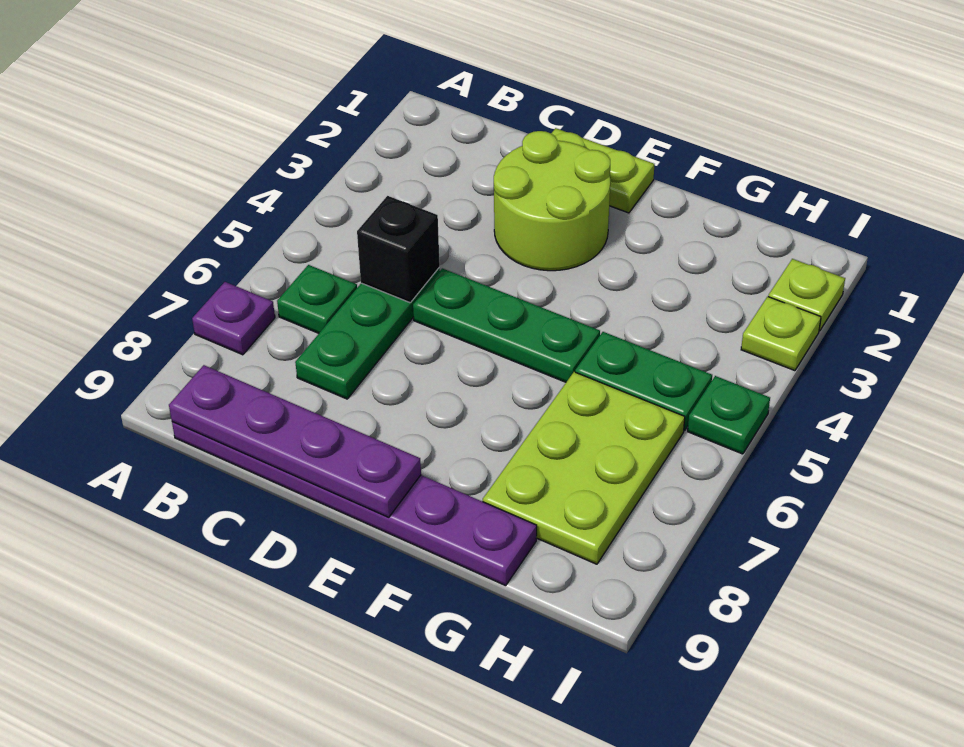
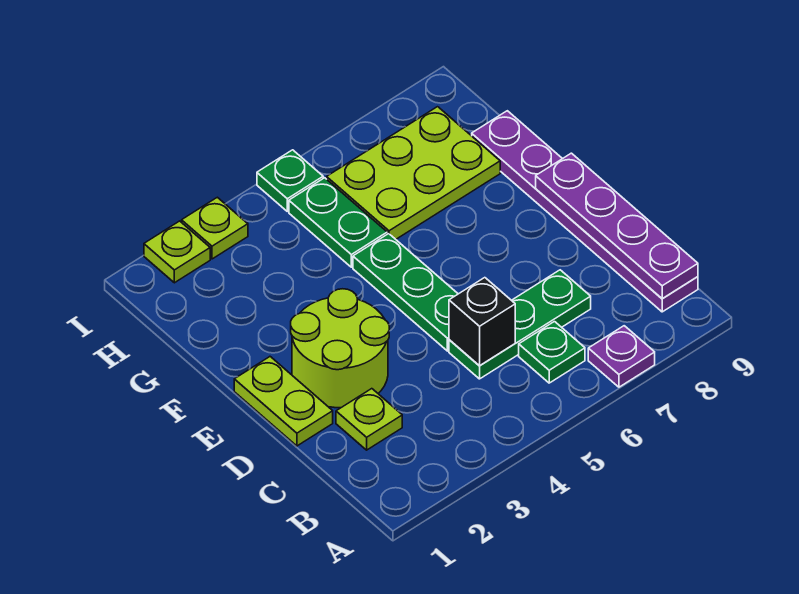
none -> lime 1x1 plate [336,389,402,450]

